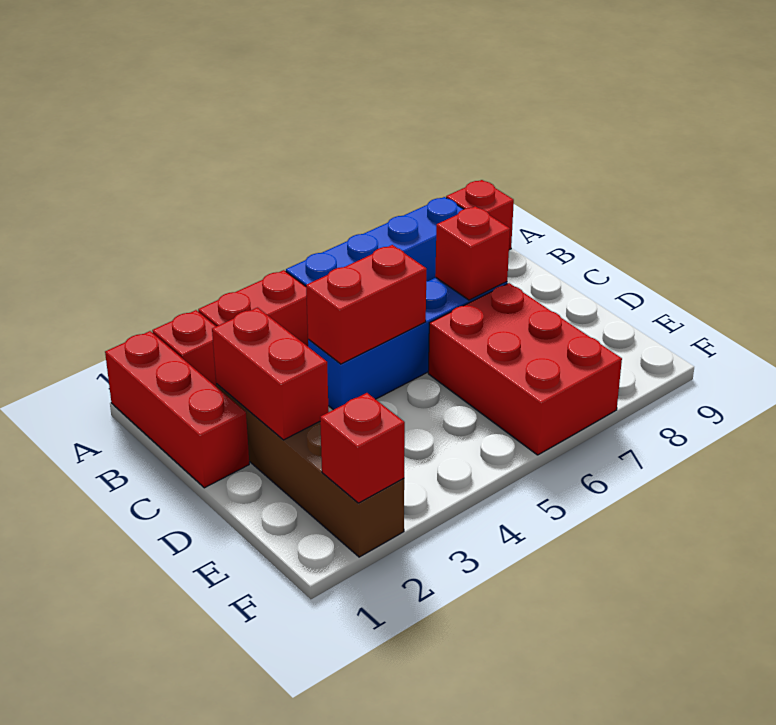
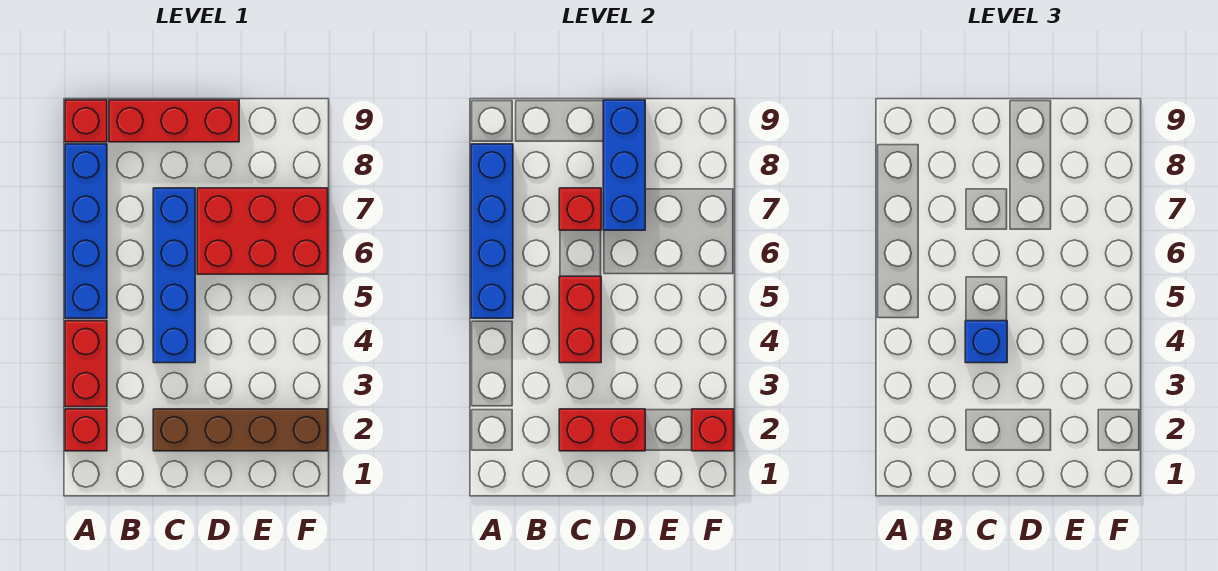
red 1x3 brick [105,331,249,488] -> red 1x3 brick moved to [109,100,239,142]
none -> blue 1x4 brick [471,144,513,318]
none -> blue 1x1 brick [965,321,1007,363]
none -> blue 1x3 brick [603,100,645,230]

